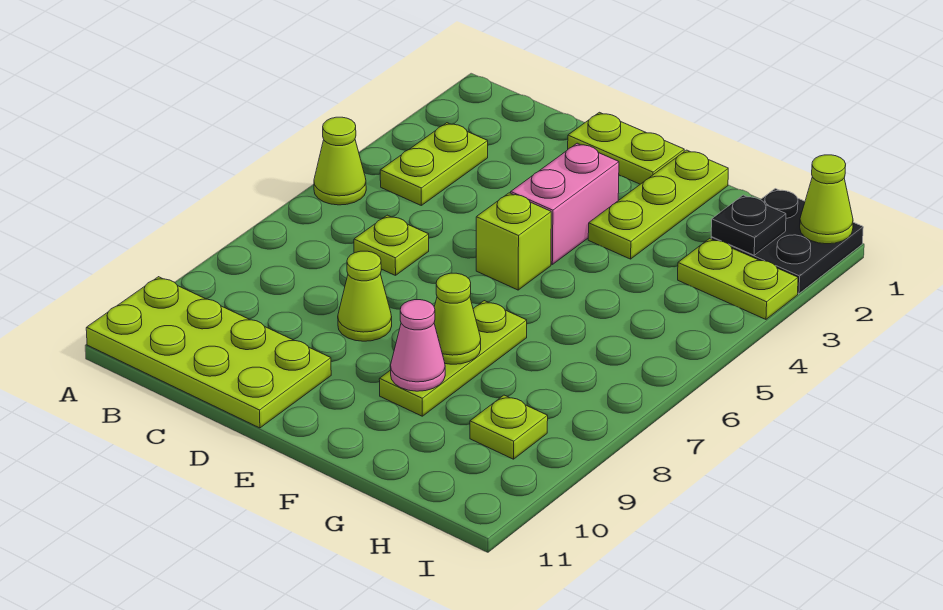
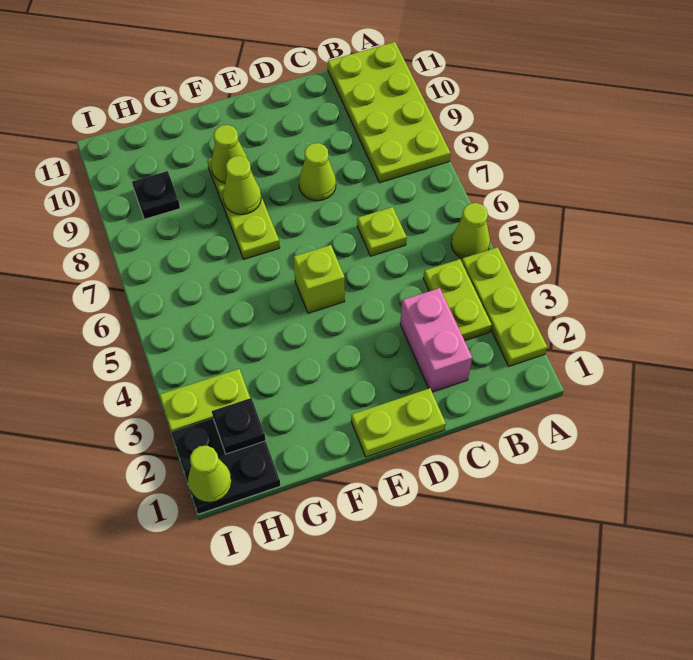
lime 2x4 plate [86,277,331,428] -> lime 2x4 plate turned to [328,42,451,183]
pink 1x2 brick [511,143,619,264] -> pink 1x2 brick moved to [400,288,472,392]
lime 1x3 plate [588,150,728,259] -> lime 1x3 plate moved to [462,247,547,366]
pink 1x1 cone [391,300,445,391] -> lime 1x1 cone [211,125,248,183]
lime 1x1 plate [470,395,548,459] -> black 1x1 plate [132,171,180,219]

